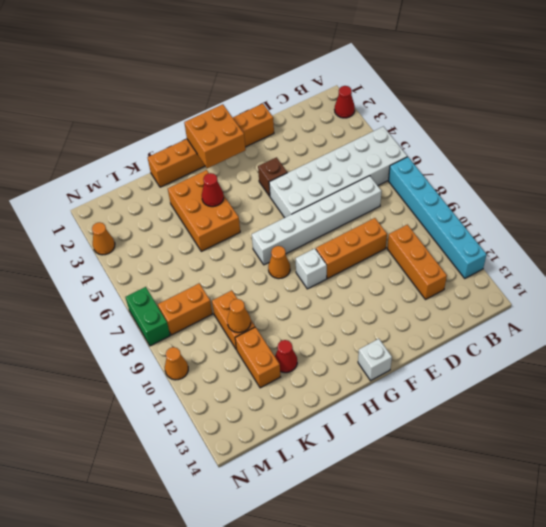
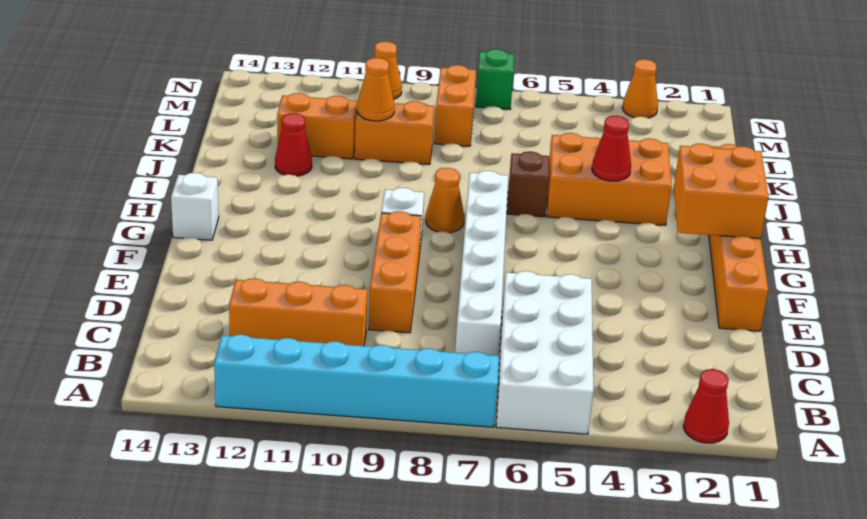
white 2x6 brick [269,126,407,218] -> white 2x4 brick [496,271,593,434]
brown 1x1 brick [258,157,287,196] -> brown 1x1 brick moved to [507,151,550,217]
green 1x2 brick [126,287,170,346] -> green 1x1 brick [476,49,514,109]

